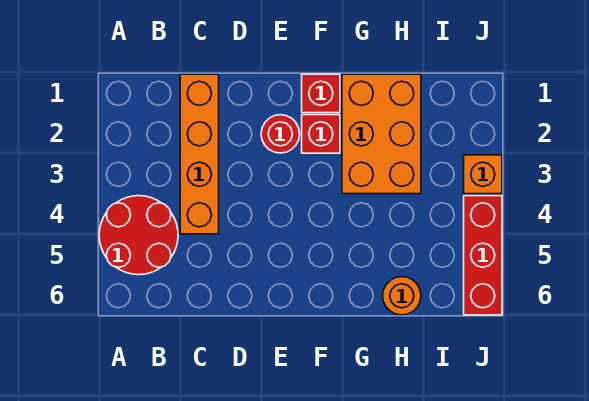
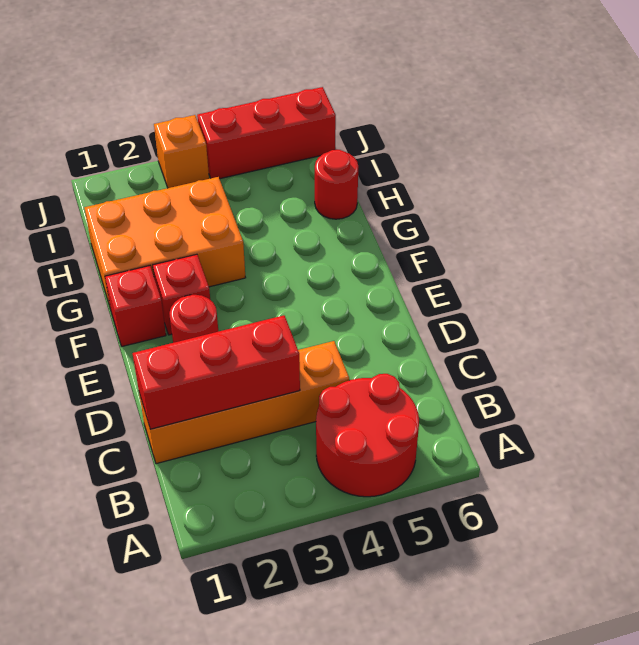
none -> red 1x3 brick [132,315,300,429]
orange 1x1 round brick [383,277,421,315] -> red 1x1 round brick [315,150,358,219]

